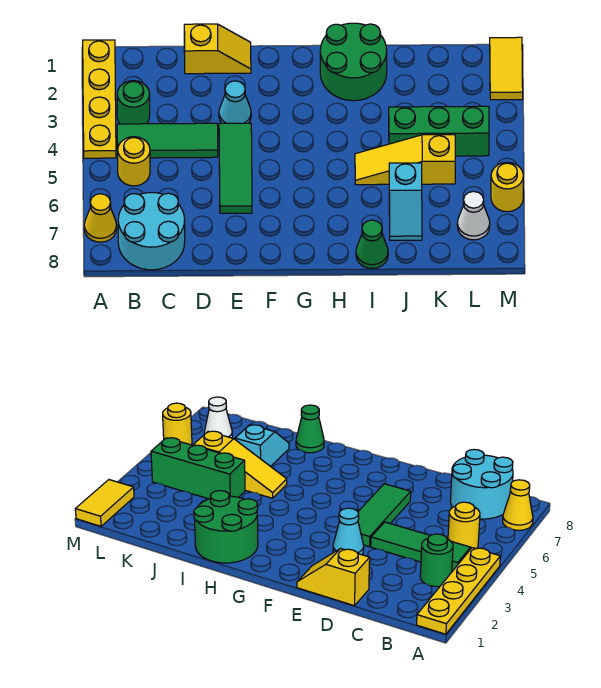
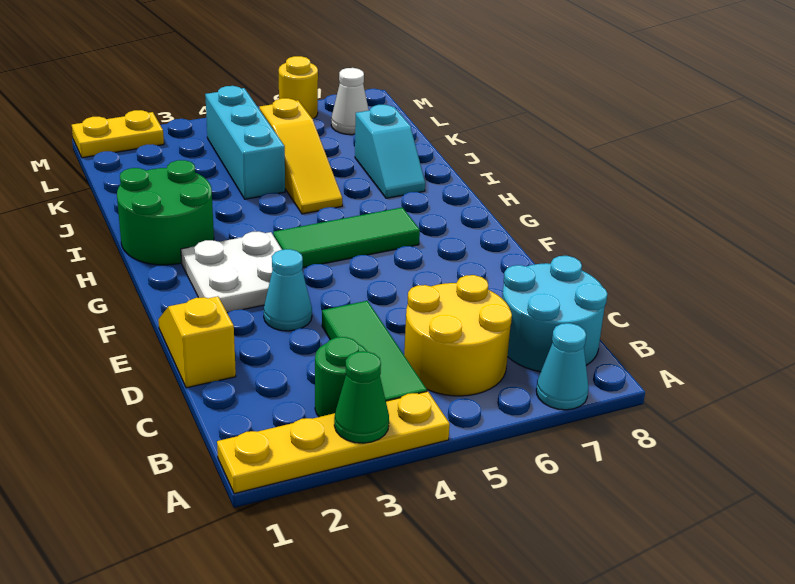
yellow 1x1 cone [84,194,117,242] -> cyan 1x1 cone [536,323,588,410]
yellow 1x1 round brick [118,137,150,186] -> yellow 2x2 round brick [404,275,512,396]
green 1x3 tile [219,123,252,213] -> green 1x3 tile moved to [273,207,420,268]
none -> white 2x2 plate [181,231,282,313]
green 1x1 cone [356,220,388,269] -> green 1x1 cone moved to [334,351,389,443]
green 1x3 brick [389,106,489,156] -> cyan 1x3 brick [205,86,285,199]
cyan 1x2 slope [389,163,422,240] -> cyan 1x2 slope turned to [355,105,425,198]
yellow 1x2 tile [490,37,523,100] -> yellow 1x2 plate [72,110,164,158]

